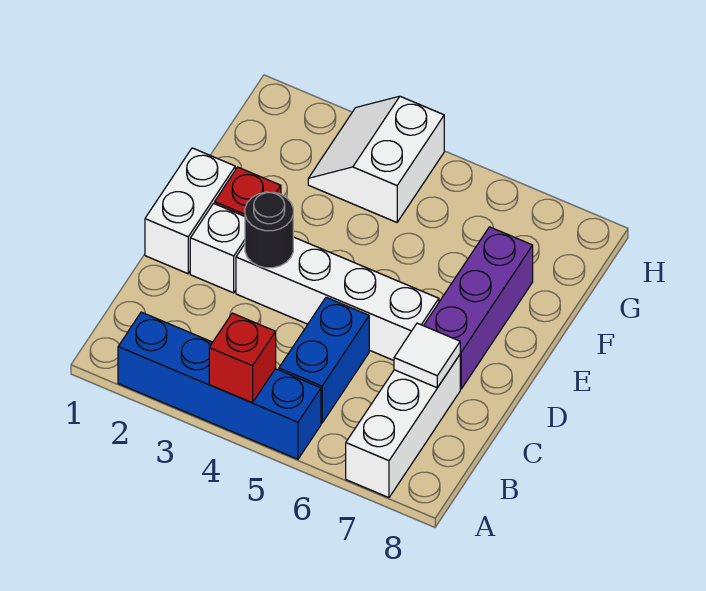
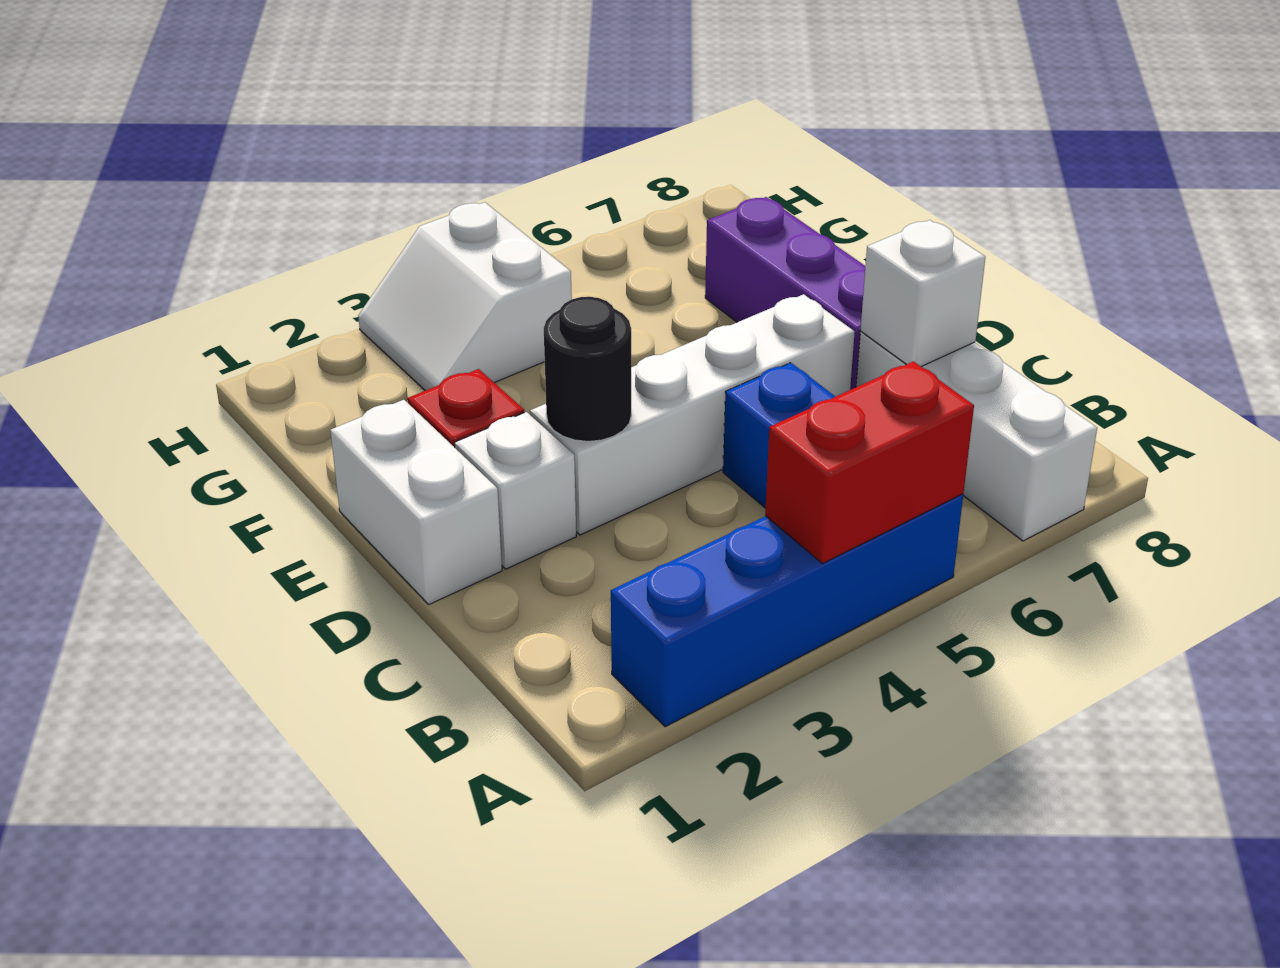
red 1x1 brick [209,313,276,403] -> red 1x2 brick [765,361,974,564]
white 1x1 tile [394,323,460,388] -> white 1x1 brick [860,220,985,366]

